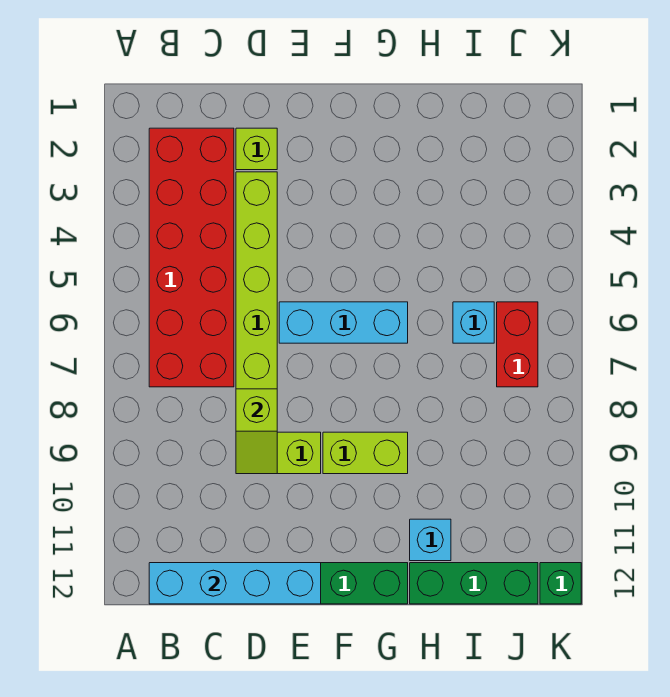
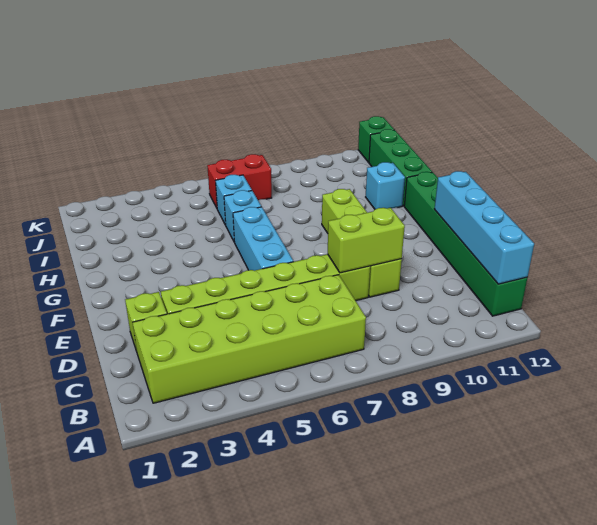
red 2x6 brick [149,128,234,387] -> lime 2x6 brick [132,275,366,403]
lime 1x2 slope [236,389,277,474] -> lime 1x2 brick [328,208,405,273]
none -> cyan 1x1 brick [224,190,261,241]

